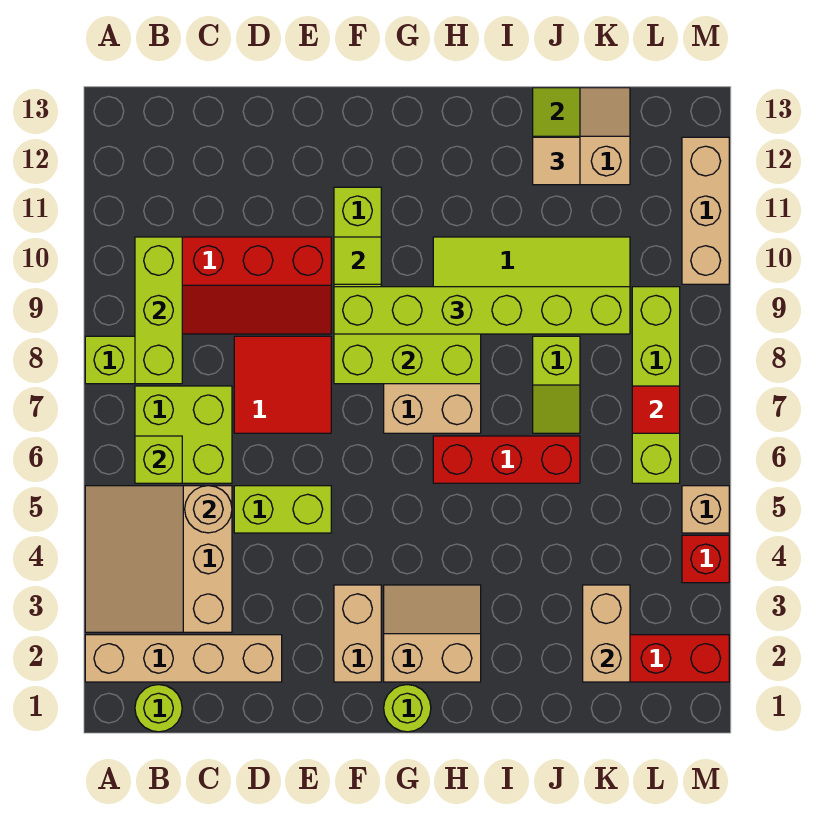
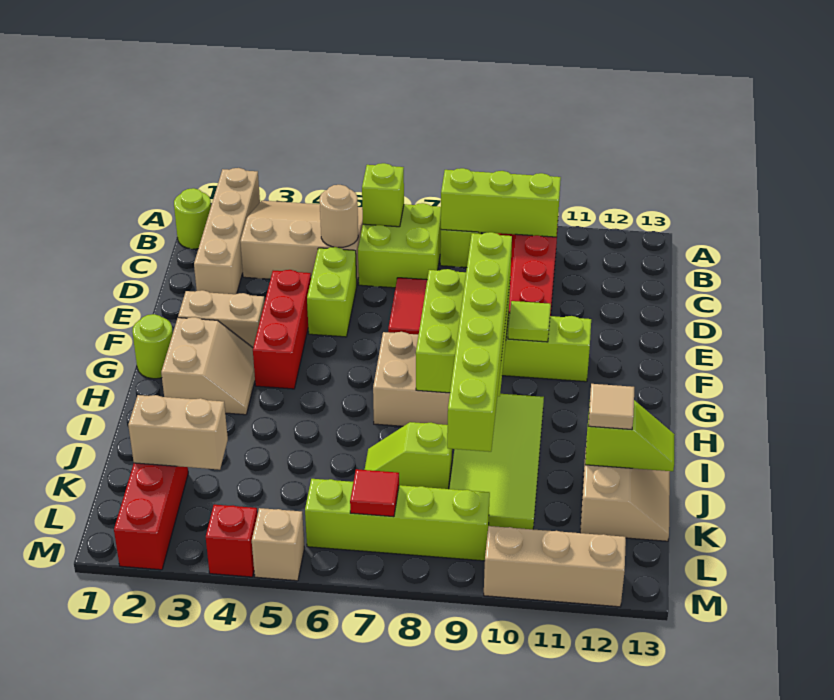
red 1x3 brick [433,436,580,483] -> red 1x3 brick moved to [253,270,311,389]

